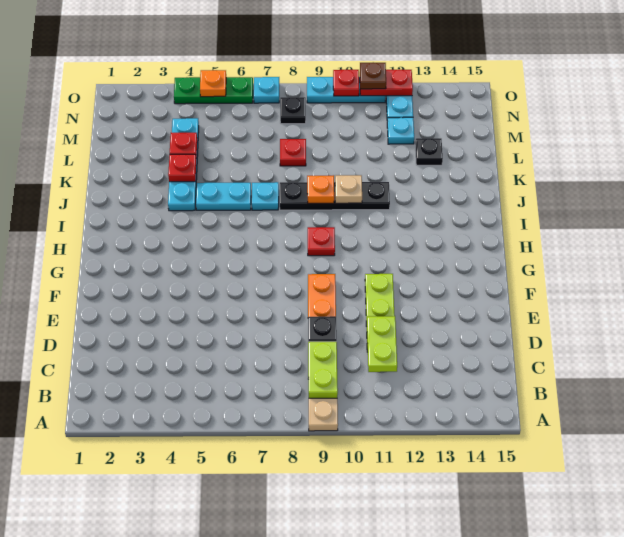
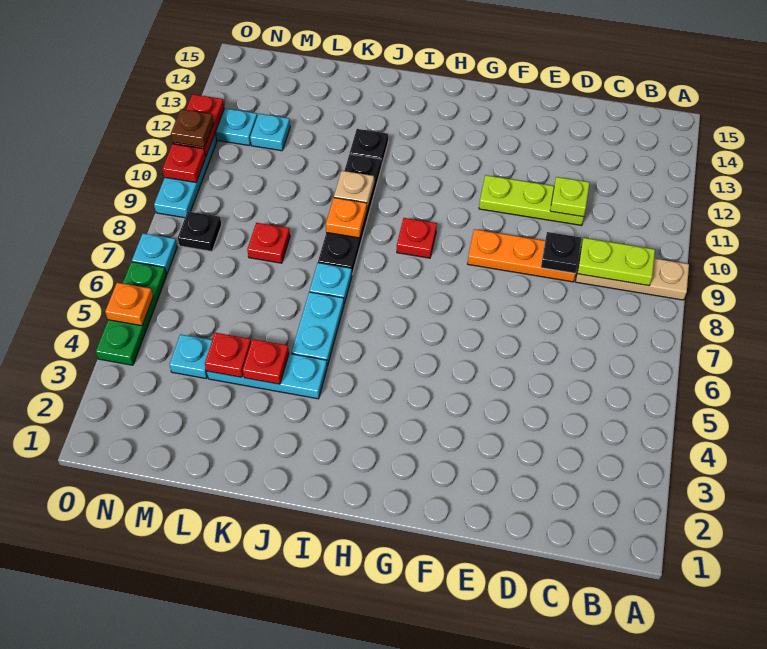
lime 1x2 plate [367,316,397,372] -> lime 1x1 plate [550,177,590,217]
black 1x1 plate [415,138,443,165] -> black 1x1 plate moved to [350,129,388,166]

